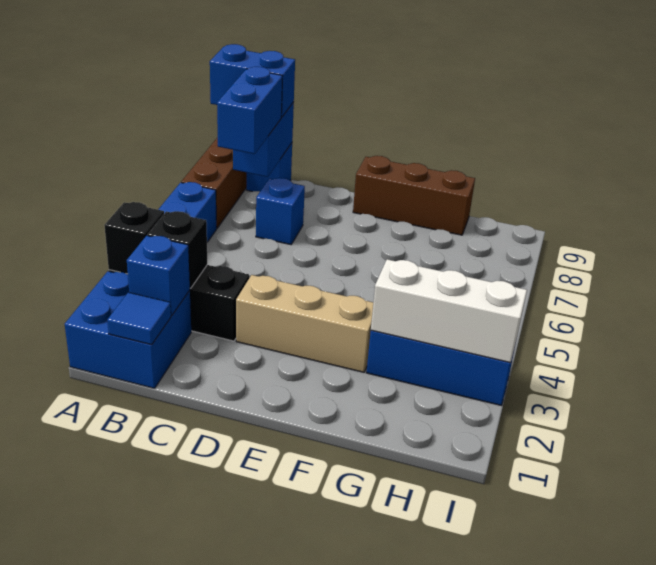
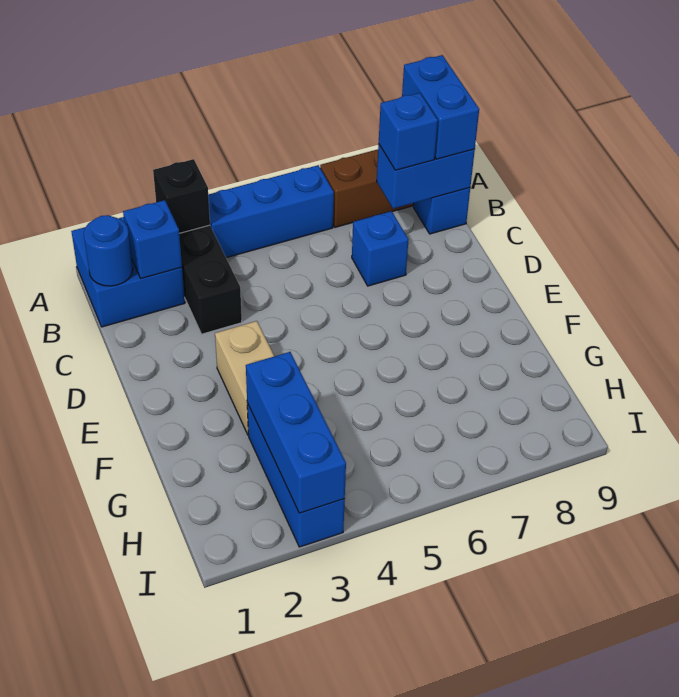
blue 1x1 tile [107,293,171,345] -> blue 1x1 round brick [84,215,133,286]
black 1x1 brick [147,211,207,288] -> none
blue 1x2 brick [217,67,282,154] -> blue 1x1 brick [379,93,438,170]
tan 1x3 brick [236,275,373,372] -> tan 1x2 brick [215,321,274,434]
brown 1x3 brick [353,156,475,235] -> none
white 1x3 brick [371,259,527,363] -> blue 1x3 brick [246,352,346,513]

